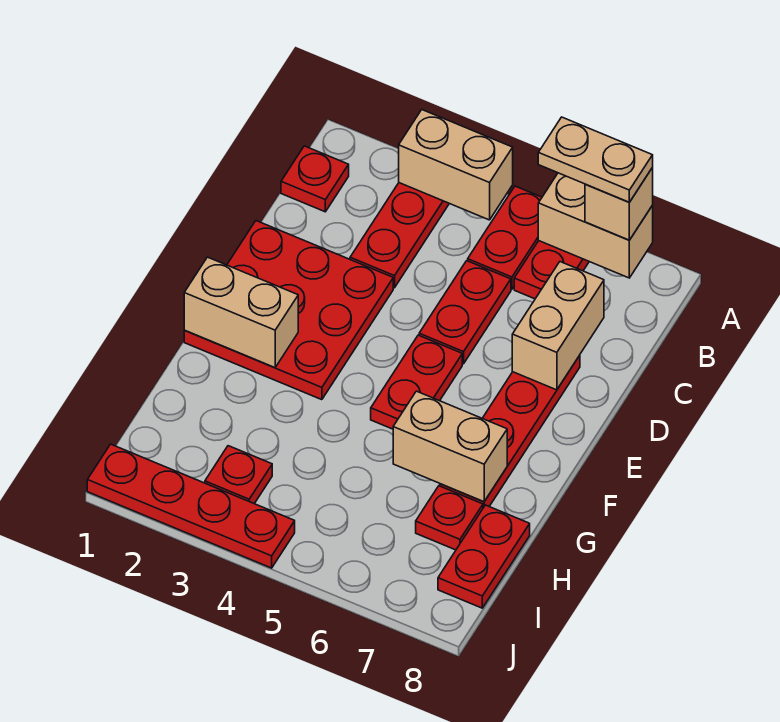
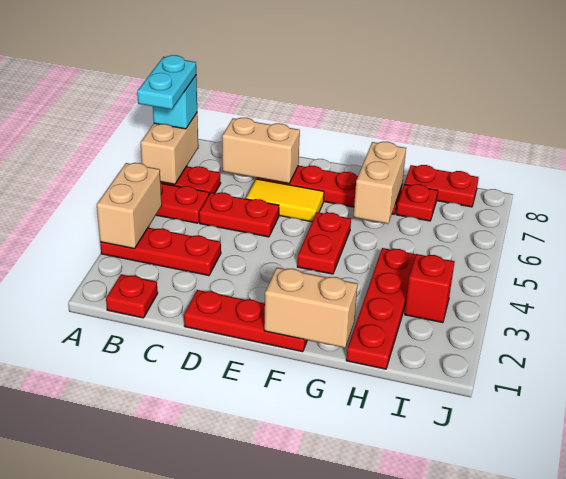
tan 1x2 plate [538,117,653,202] -> cyan 1x2 plate [137,55,196,110]
tan 1x1 brick [585,168,653,240] -> cyan 1x1 brick [153,76,197,129]
red 3x3 plate [184,221,393,400] -> red 1x3 plate [184,290,307,352]
none -> yellow 1x2 tile [246,179,324,222]
red 1x2 plate [371,335,462,429] -> red 1x2 plate turned to [297,212,351,274]
tan 1x2 brick [184,257,298,368] -> tan 1x2 brick turned to [264,268,357,348]
red 1x1 plate [205,446,272,504] -> red 1x1 brick [405,254,455,323]
red 1x4 plate [87,444,295,568] -> red 1x4 plate moved to [346,248,416,369]

